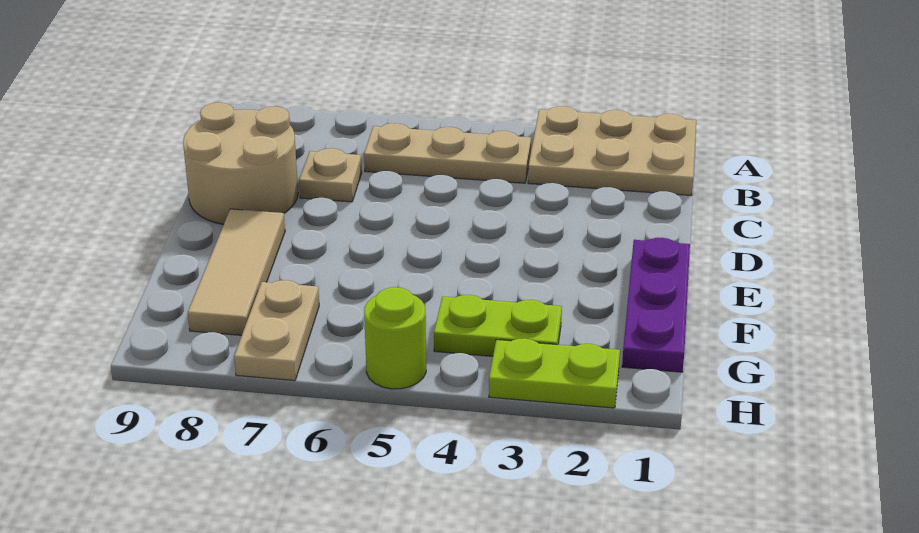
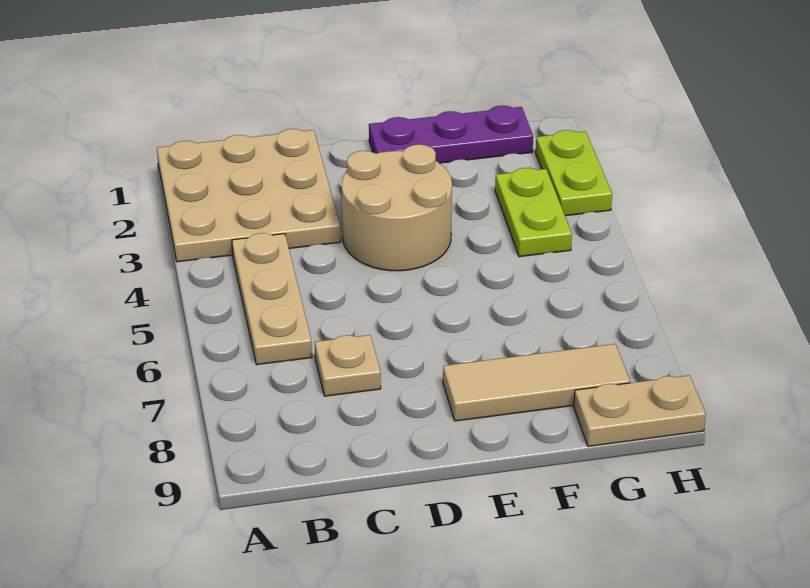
tan 2x3 plate [528,106,696,196] -> tan 3x3 plate [157,129,341,262]
tan 2x2 round brick [183,103,298,225] -> tan 2x2 round brick moved to [342,144,452,271]
tan 1x2 plate [234,280,319,381] -> tan 1x2 plate moved to [574,375,706,446]
lime 1x1 round brick [364,287,426,389] -> none

